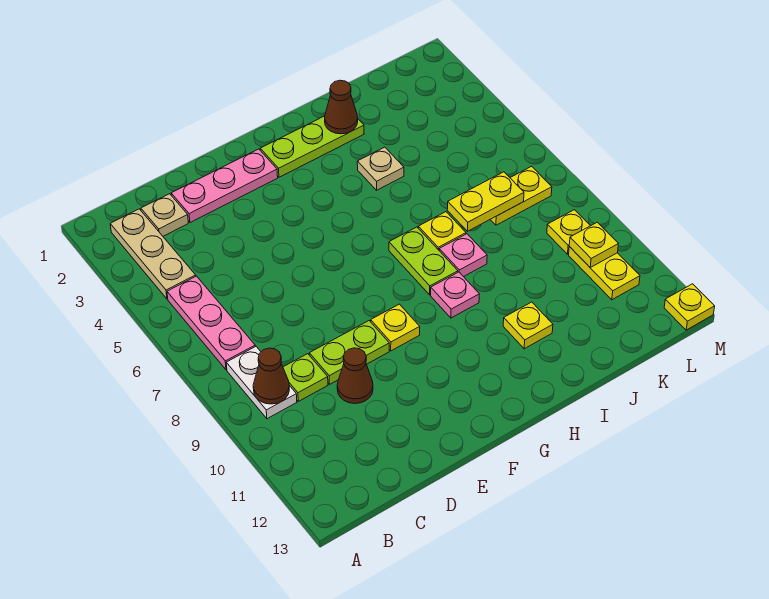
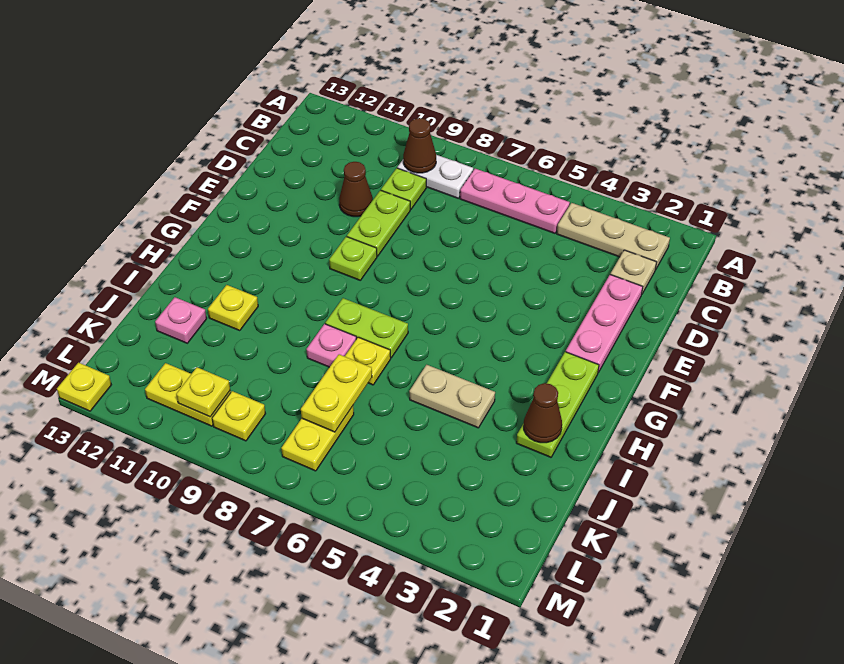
yellow 1x1 plate [371,304,420,351] -> lime 1x1 plate [329,237,377,280]
pink 1x1 plate [431,272,479,318] -> pink 1x1 plate moved to [155,297,207,343]
tan 1x1 plate [357,147,404,190] -> tan 1x2 plate [409,365,495,428]

